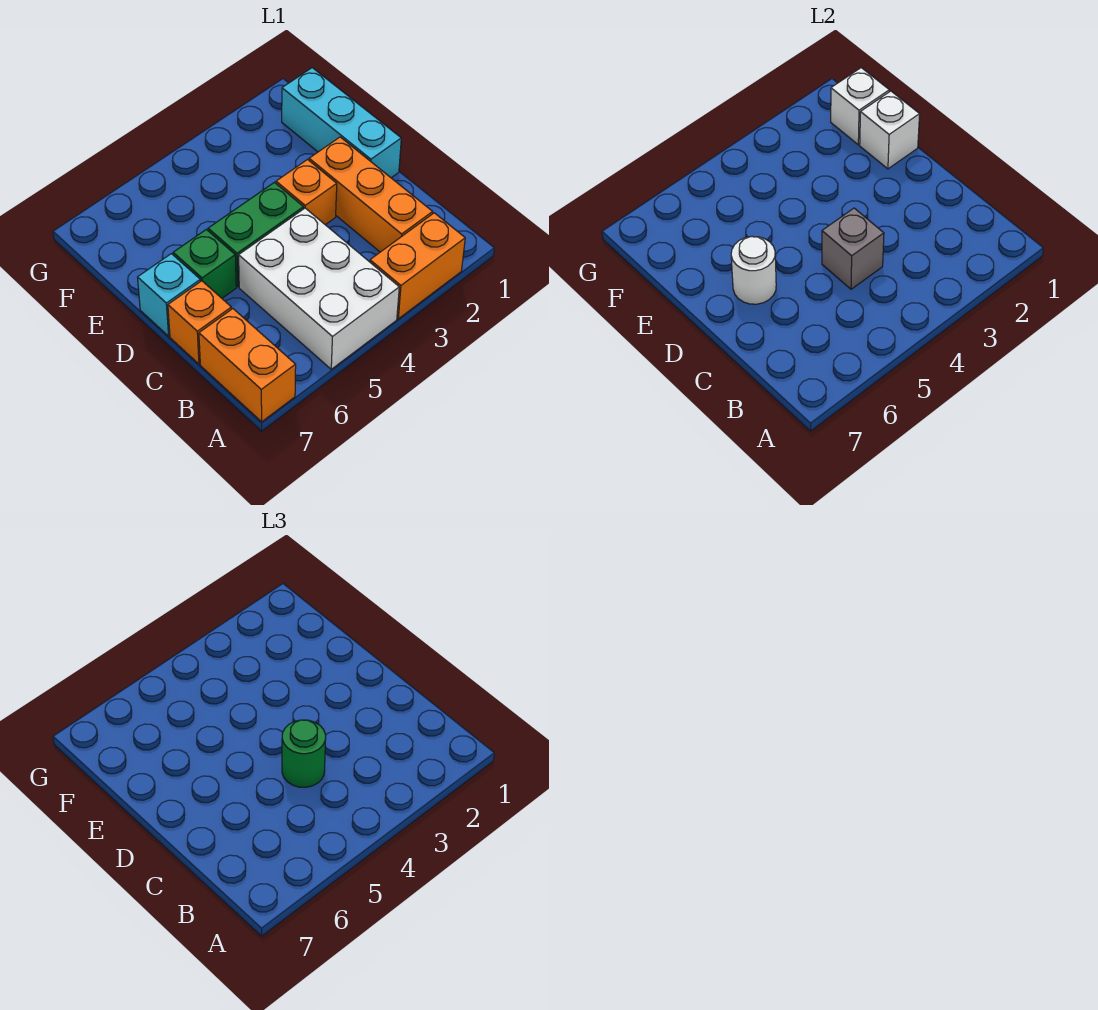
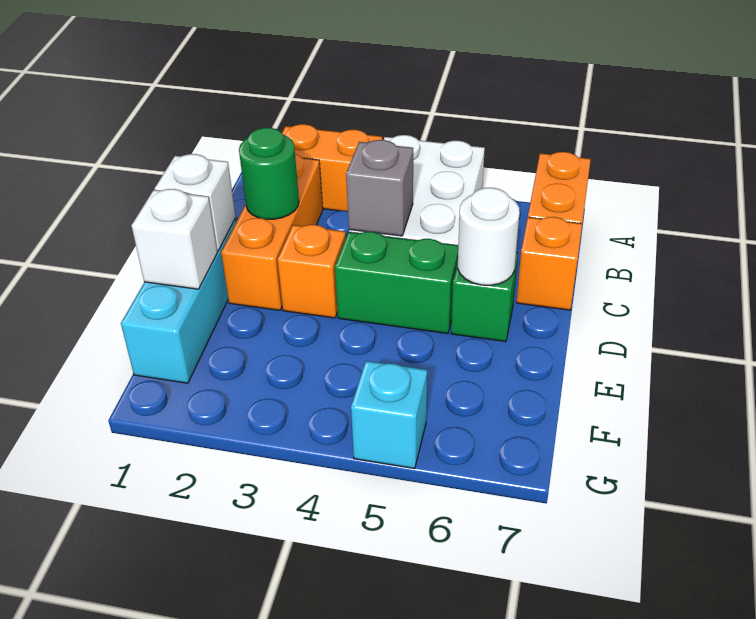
green 1x1 round brick [282,720,326,787] -> green 1x1 round brick moved to [239,128,299,219]
cyan 1x1 brick [138,254,200,336] -> cyan 1x1 brick moved to [351,361,427,468]
white 1x1 brick [831,68,889,145] -> white 1x1 brick moved to [155,154,236,251]

